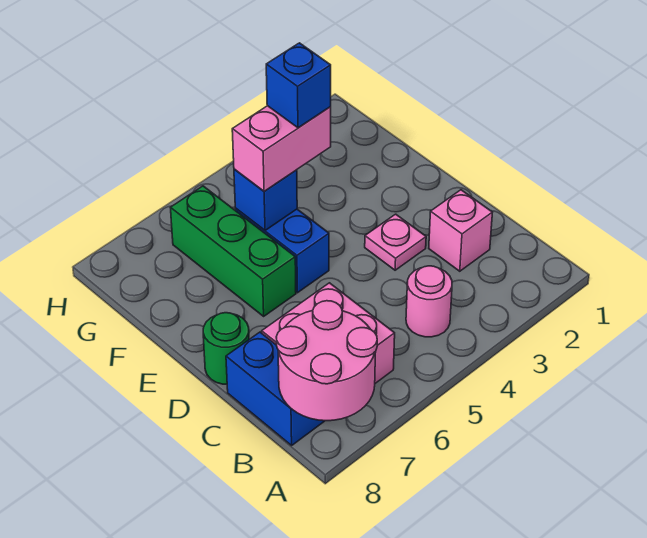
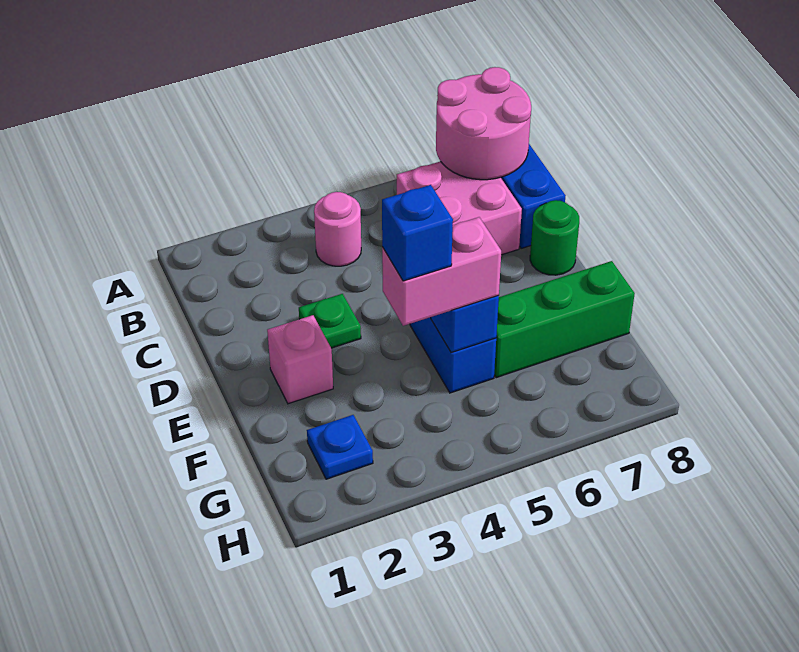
pink 1x1 brick [429,190,493,271] -> pink 1x1 brick moved to [267,315,333,404]
pink 1x1 plate [365,214,426,270] -> green 1x1 plate [299,294,361,348]
green 1x3 brick [171,186,296,316] -> green 1x3 brick turned to [494,261,635,378]
none -> blue 1x1 plate [307,415,373,479]

